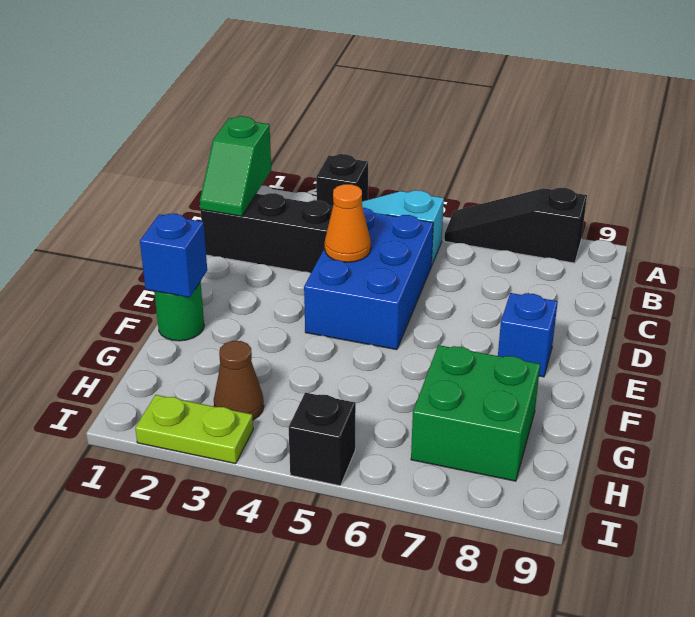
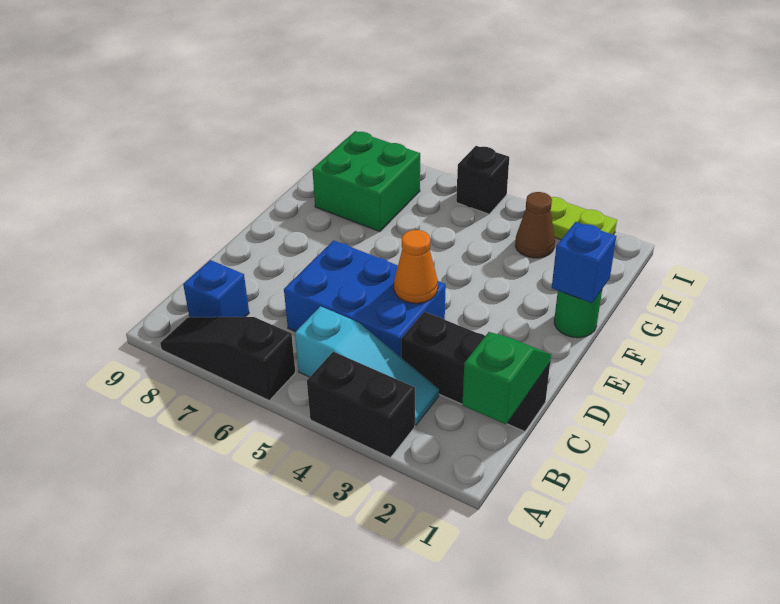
black 1x1 brick [316,154,368,206] -> black 1x2 brick [307,352,415,458]
black 1x3 slope [444,188,587,263] -> black 1x3 slope turned to [160,317,295,400]
blue 2x3 brick [304,208,433,350] -> blue 2x3 brick turned to [284,240,446,357]
blue 1x1 brick [498,293,558,377] -> blue 1x1 brick moved to [183,260,249,317]

